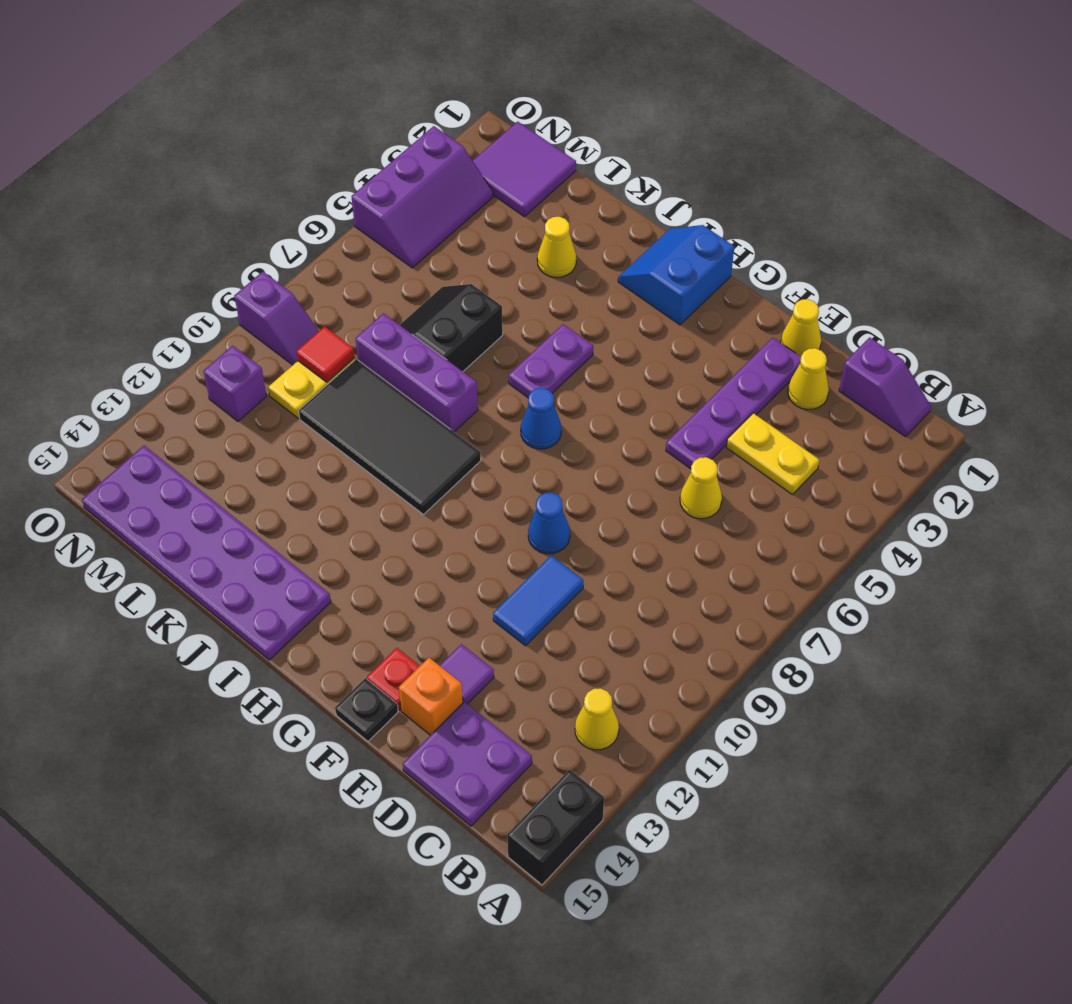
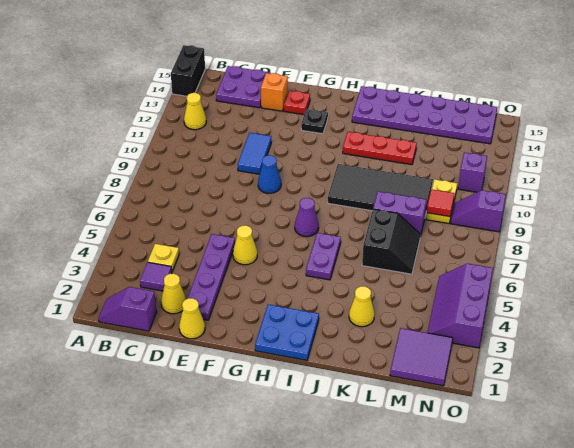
yellow 1x2 plate [726,413,819,494] -> yellow 1x1 plate [148,244,179,271]
yellow 1x1 cone [680,457,722,519] -> yellow 1x1 cone moved to [233,225,257,265]
purple 1x1 tile [439,644,494,704] -> purple 1x1 tile moved to [140,262,172,291]
black 1x1 plate [335,678,398,741] -> black 1x1 plate moved to [301,109,328,134]
blue 2x2 slope [618,225,734,325] -> blue 2x2 plate [255,304,319,360]
blue 1x1 cone [521,388,561,449] -> purple 1x1 cone [295,198,319,237]
none -> red 1x3 plate [343,132,417,165]
purple 1x3 brick [356,313,478,432] -> purple 1x2 brick [373,192,426,237]

